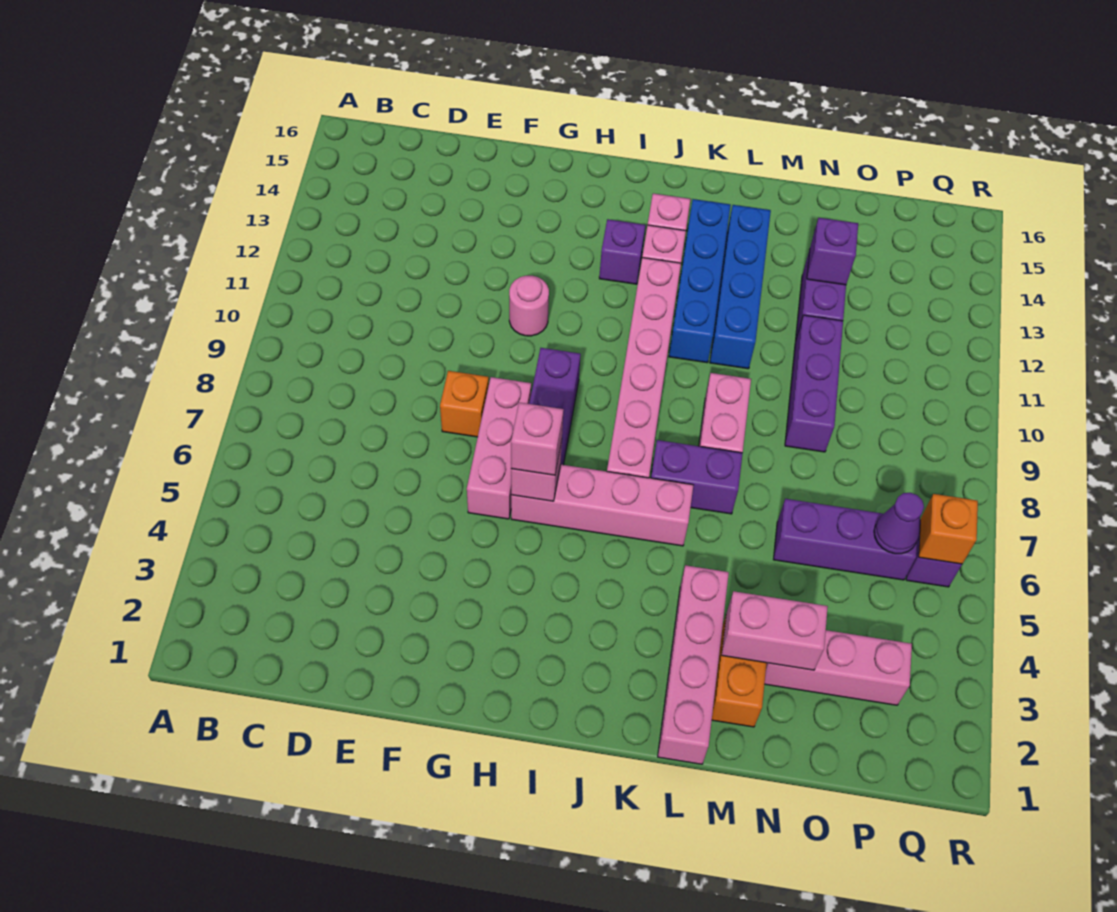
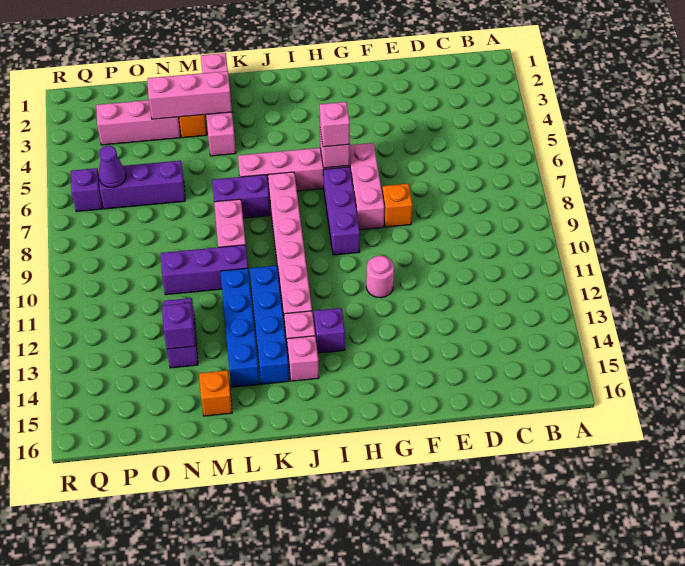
pink 1x2 brick [722,591,828,670] -> pink 1x3 brick [147,71,232,119]
purple 1x3 brick [785,315,843,452] -> purple 1x3 brick turned to [161,245,248,295]
orange 1x1 brick [919,494,978,564] -> orange 1x1 brick moved to [199,370,232,416]

